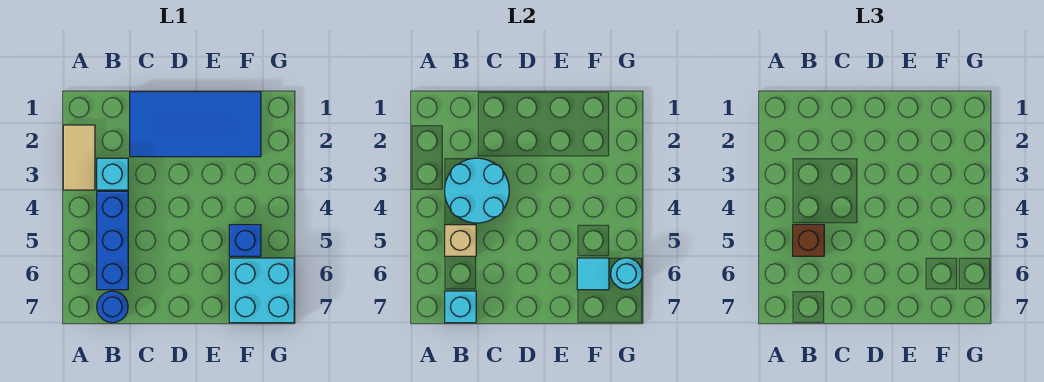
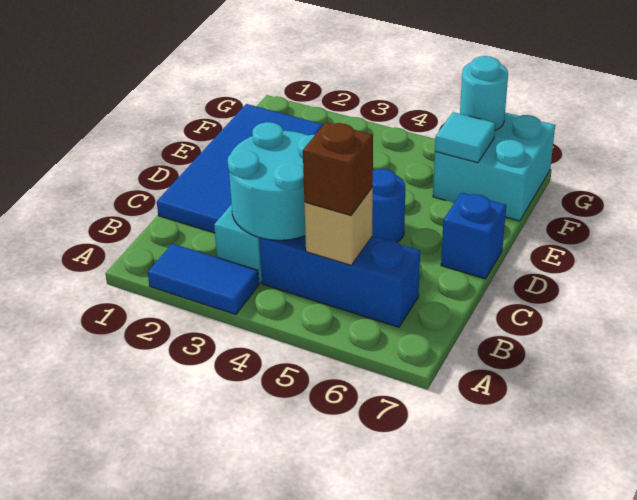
tan 1x2 tile [63,125,95,190] -> blue 1x2 tile [148,244,259,315]
blue 1x1 round brick [97,291,128,323] -> blue 1x1 round brick moved to [372,169,405,242]
cyan 1x1 brick [445,291,476,323] -> none
blue 1x1 brick [229,225,261,256] -> blue 1x1 brick moved to [441,193,506,279]

